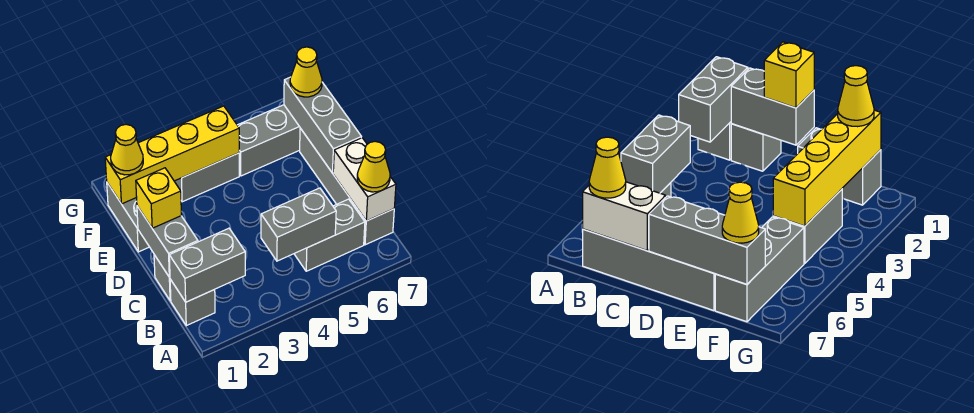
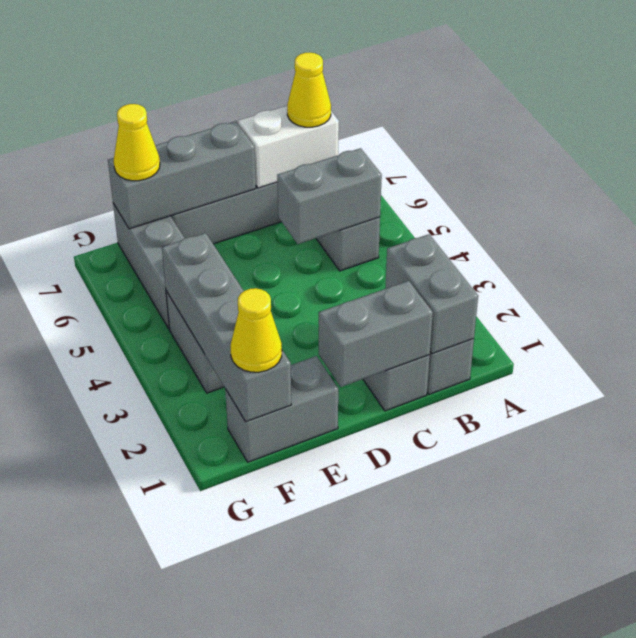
grey 1x2 brick [261,188,336,261] -> grey 1x2 brick turned to [277,148,382,244]
yellow 1x1 brick [136,168,181,228] -> none
yellow 1x4 brick [105,106,239,204] -> grey 1x4 brick [162,233,291,422]

